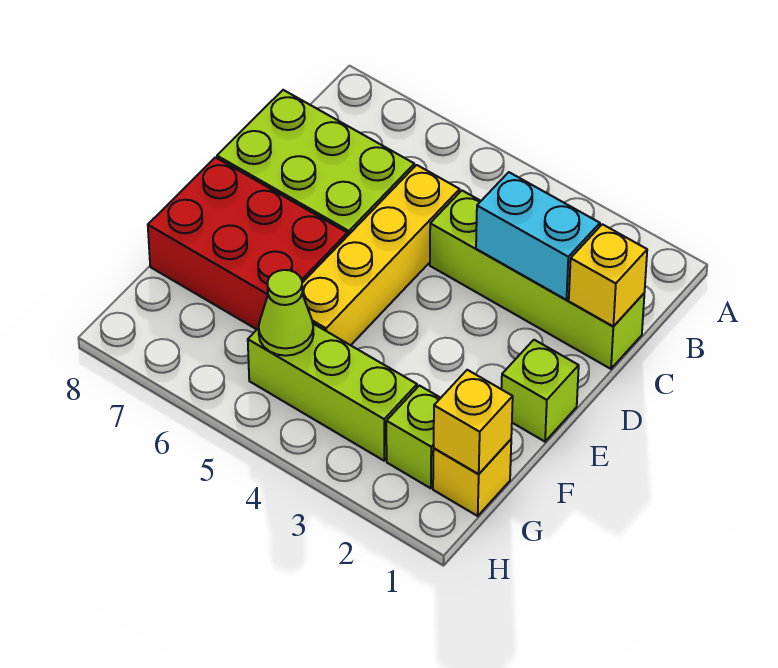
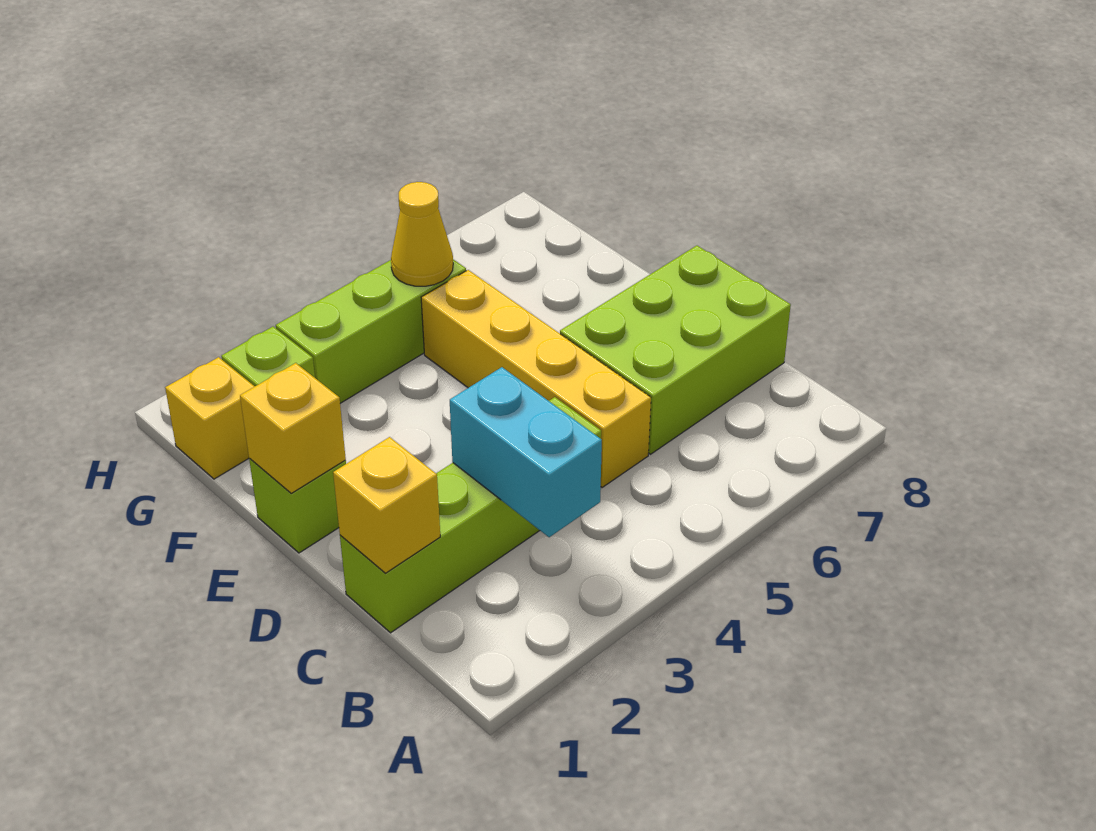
cyan 1x2 brick [476,172,600,300] -> cyan 1x2 brick turned to [450,367,602,537]
red 2x3 brick [148,157,347,329] -> none
yellow 1x1 brick [434,370,513,474] -> yellow 1x1 brick moved to [240,363,346,493]
lime 1x1 cone [259,270,313,356] -> yellow 1x1 cone [391,182,453,286]

